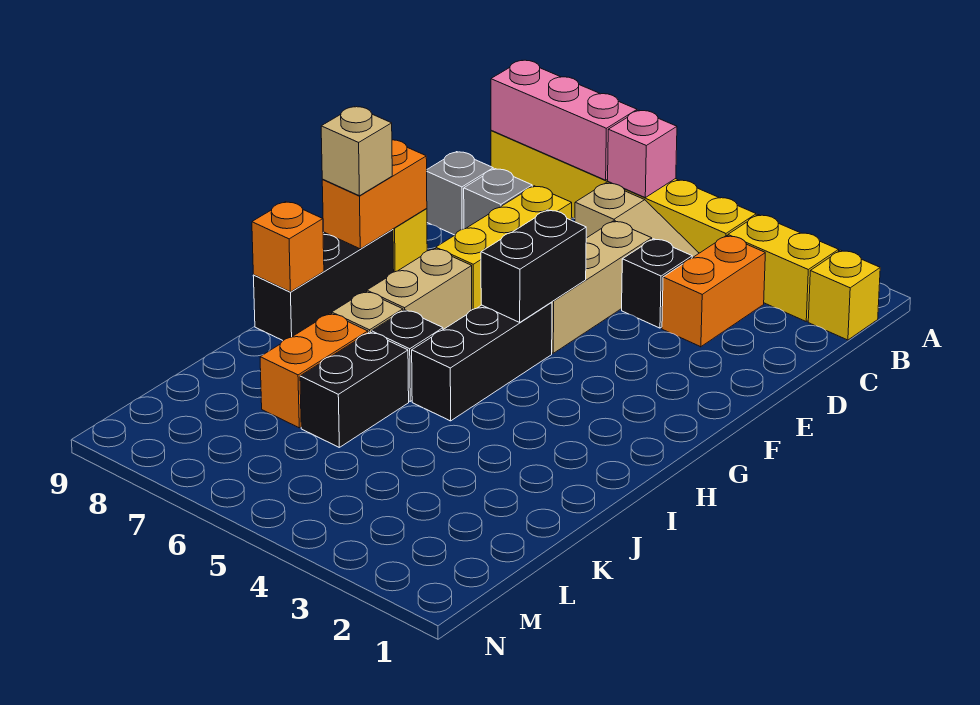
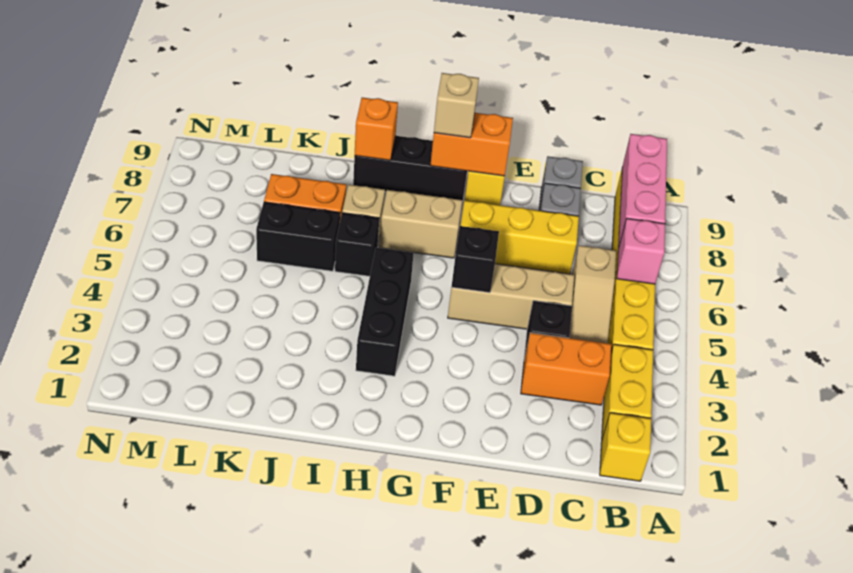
black 1x2 brick [481,210,586,322] -> black 1x1 brick [452,226,499,293]
black 1x3 brick [412,302,552,421] -> black 1x3 brick turned to [356,247,414,376]

